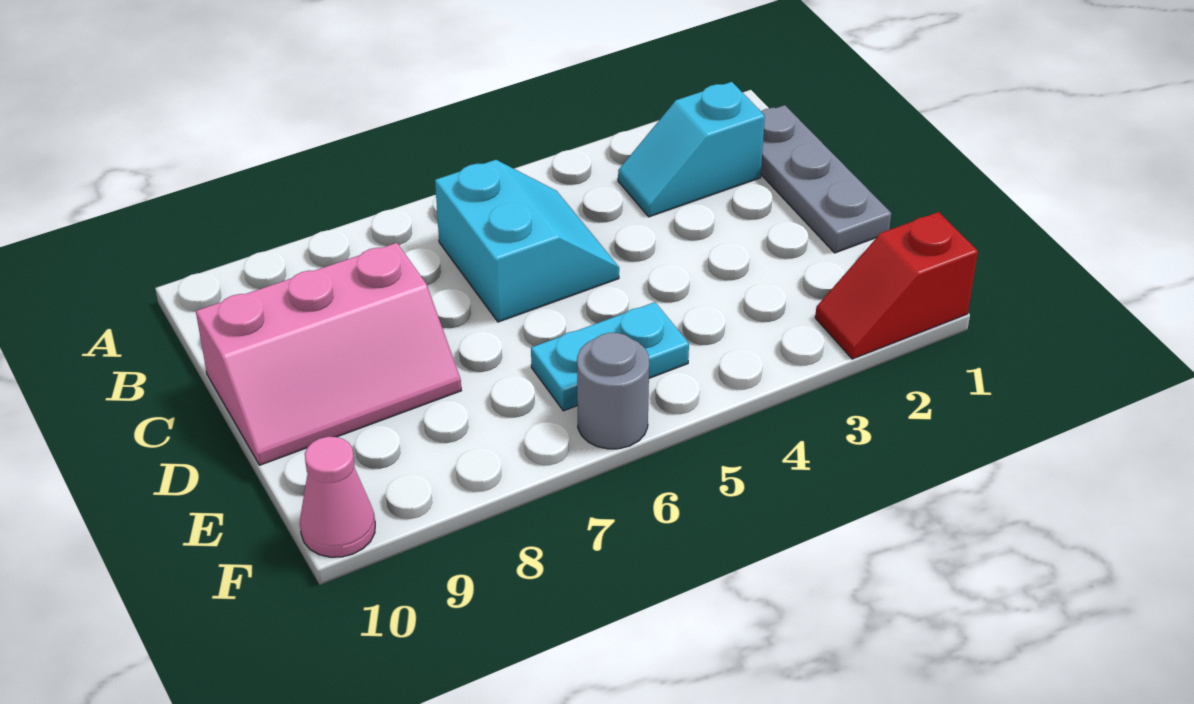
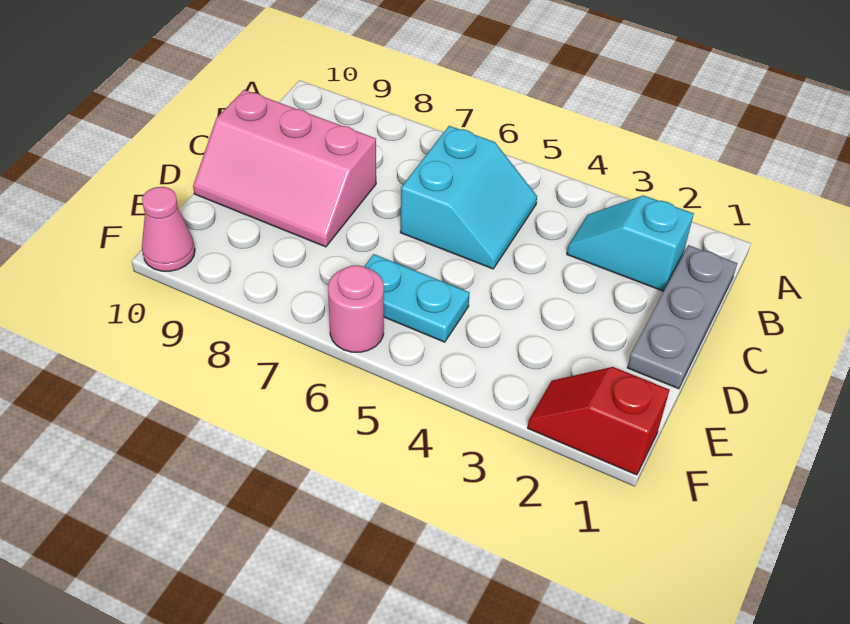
grey 1x1 round brick [577,333,649,449] -> pink 1x1 round brick [328,265,384,352]

